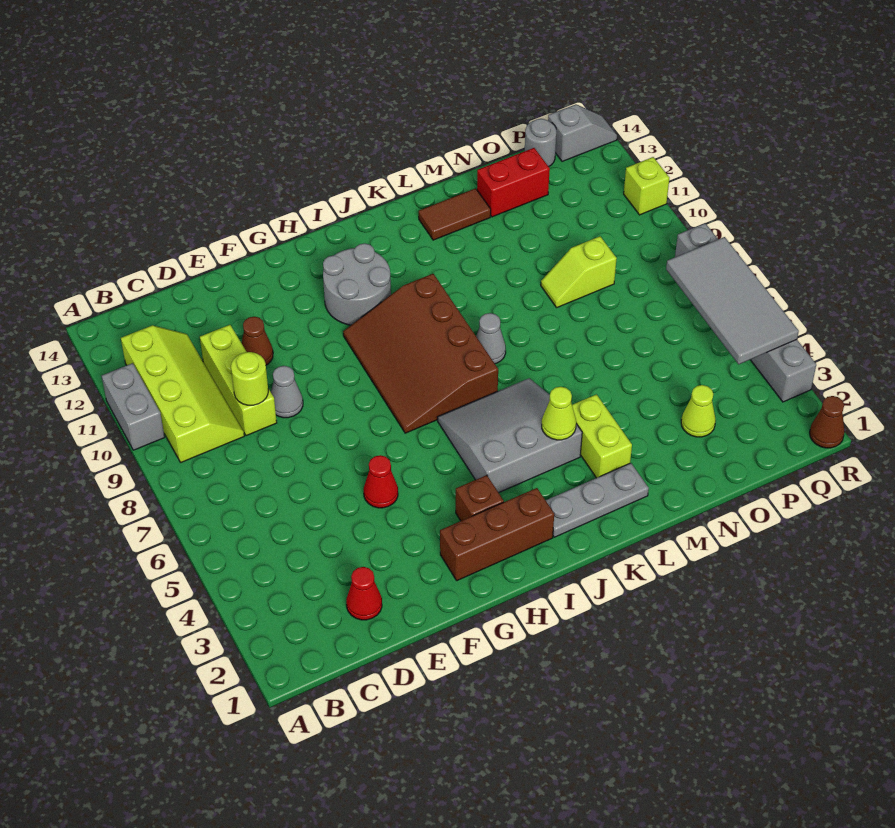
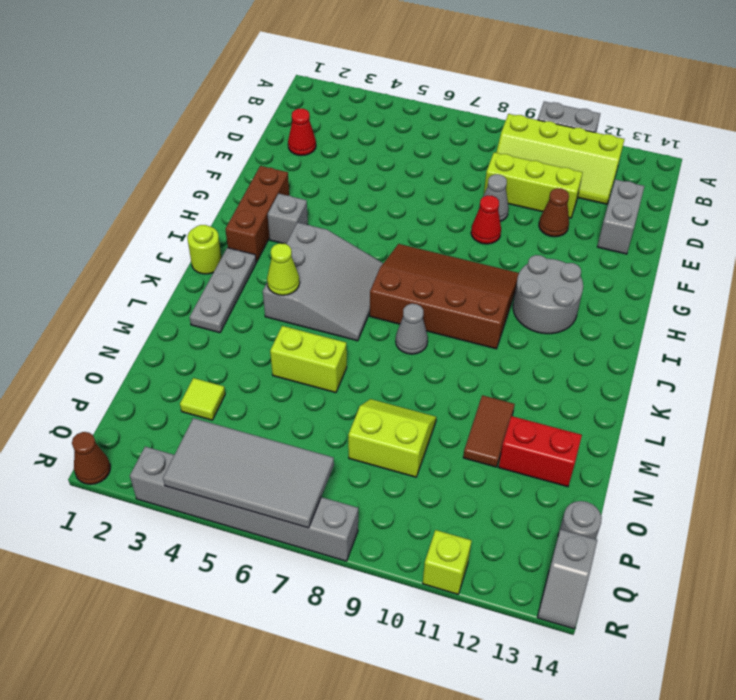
lime 1x1 round brick [231,352,268,405] -> lime 1x1 round brick moved to [187,225,221,274]
none -> grey 1x2 brick [597,179,644,254]
red 1x1 cone [364,455,398,508] -> red 1x1 cone moved to [471,195,501,244]
brown 1x1 brick [456,475,504,521] -> grey 1x1 brick [268,194,308,244]
lime 1x2 brick [572,394,632,478] -> lime 1x2 brick moved to [270,326,347,393]
brown 1x2 tile [419,188,491,240] -> brown 1x2 tile moved to [463,395,515,467]
lime 1x2 slope [541,236,617,307] -> lime 2x2 slope [348,399,436,477]
red 1x2 brick [477,148,550,217] -> red 1x2 brick turned to [499,416,582,487]
lime 1x1 cone [681,385,716,437] -> lime 1x1 tile [180,378,225,420]

